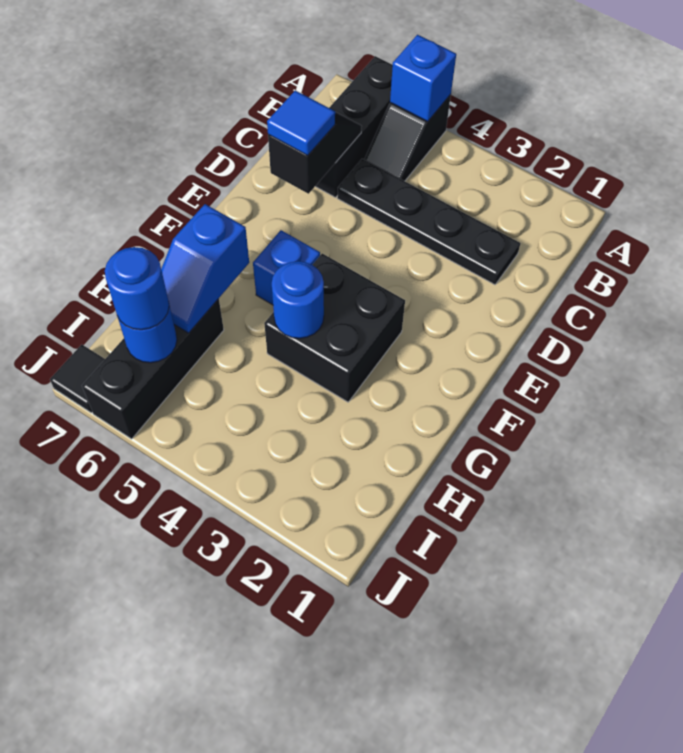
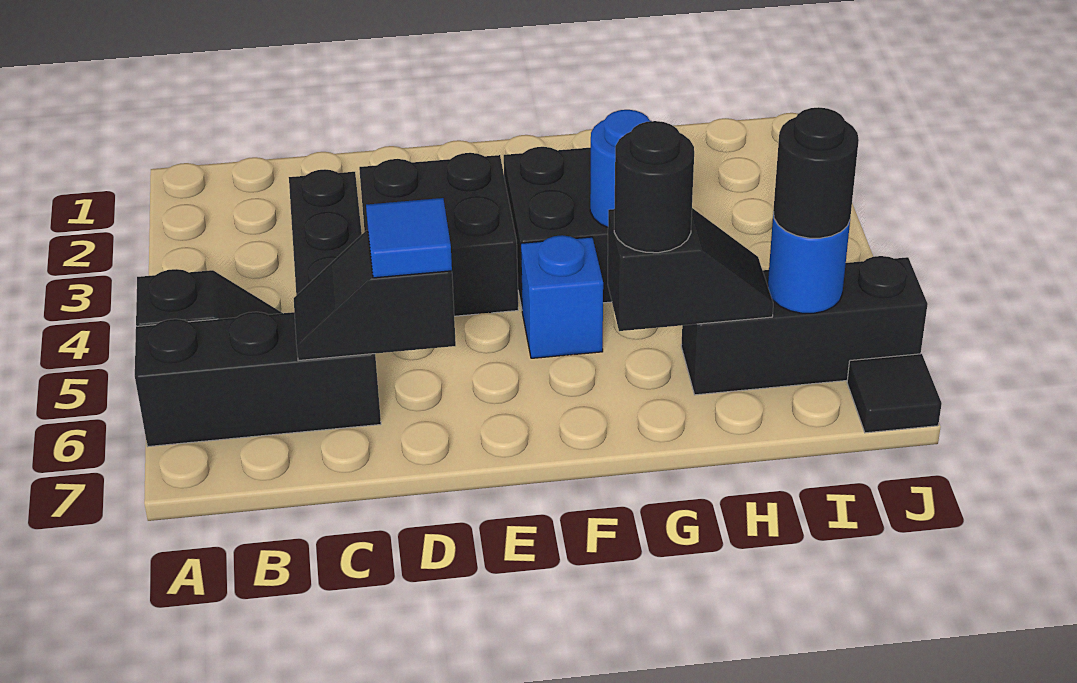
blue 1x1 brick [390,35,456,122] -> none
none -> black 2x2 brick [359,153,518,316]
blue 1x2 slope [161,204,249,333] -> black 1x2 slope [608,208,773,331]
none -> black 1x1 round brick [614,121,694,253]
blue 1x1 round brick [105,247,169,330] -> black 1x1 round brick [773,107,859,238]

